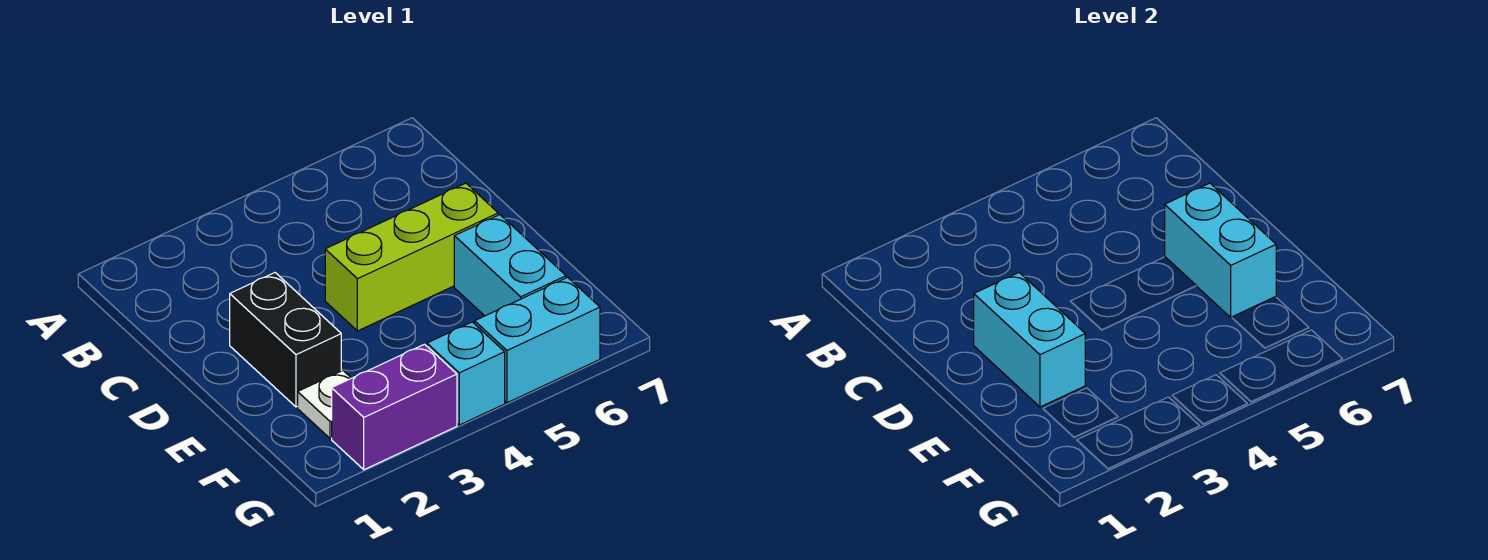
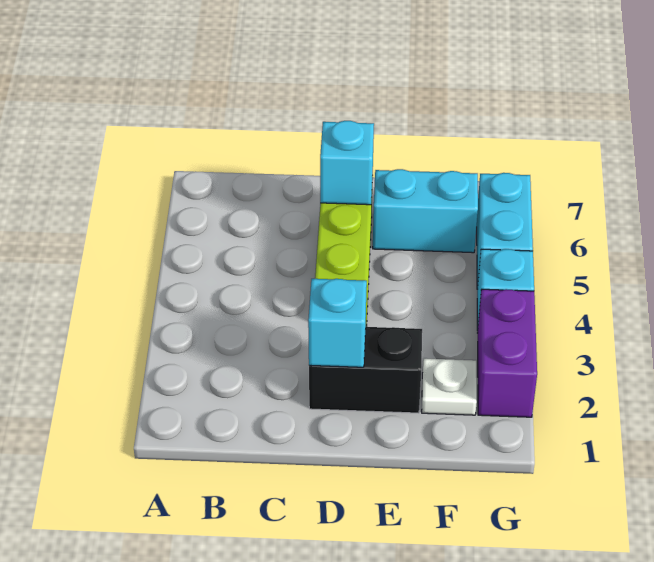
cyan 1x2 brick [974,273,1085,407] -> cyan 1x1 brick [308,279,367,367]
cyan 1x2 brick [1165,183,1276,318] -> cyan 1x1 brick [320,121,374,205]

